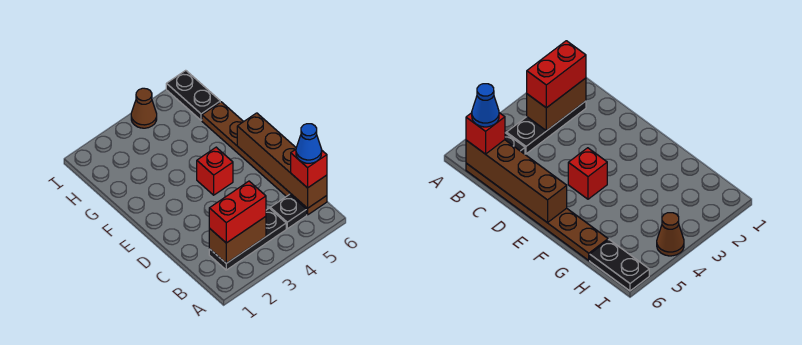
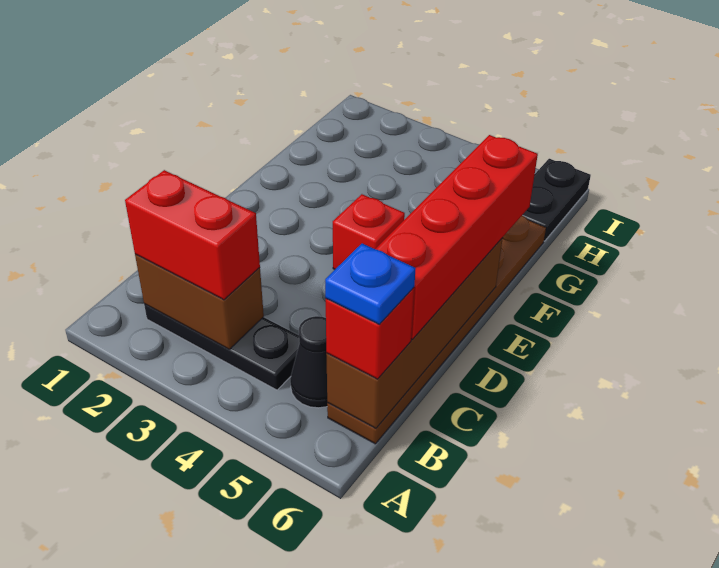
black 1x1 plate [270,194,307,229] -> black 1x1 cone [290,316,327,408]
blue 1x1 cone [296,124,322,163] -> blue 1x1 plate [325,243,416,325]
none -> red 1x4 brick [376,135,538,339]
brown 1x1 cone [131,88,157,128] -> none

